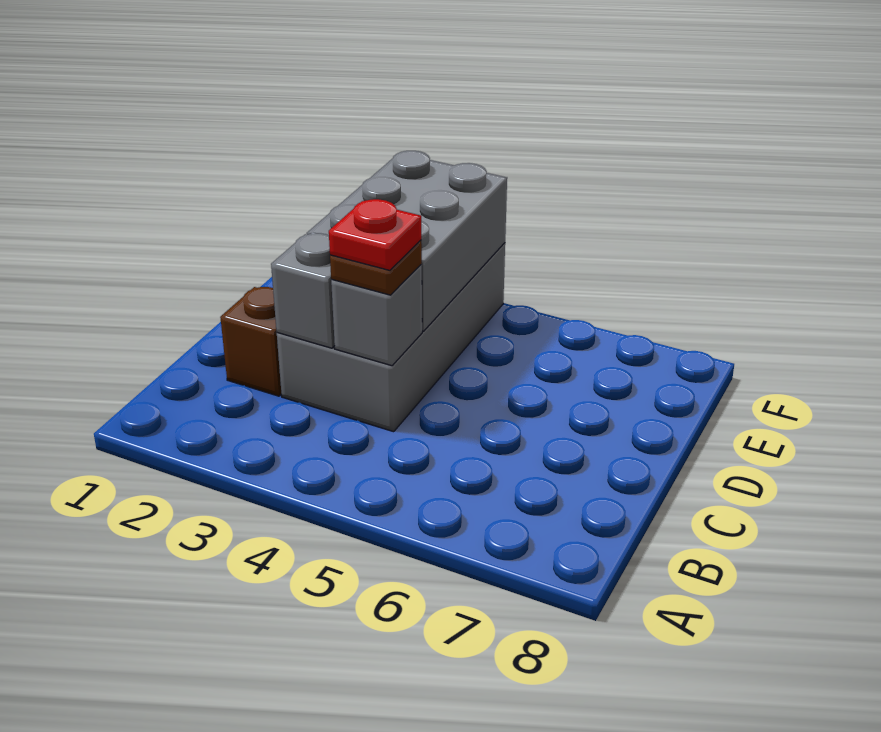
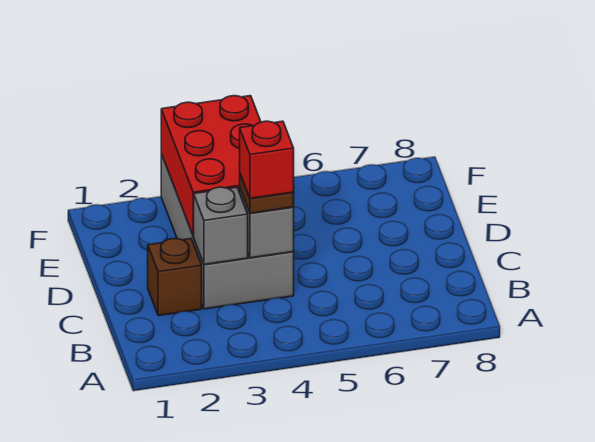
red 1x1 plate [329,199,421,270] -> red 1x1 brick [240,121,294,199]
grey 2x3 brick [307,151,507,331] -> red 2x3 brick [161,96,261,236]

